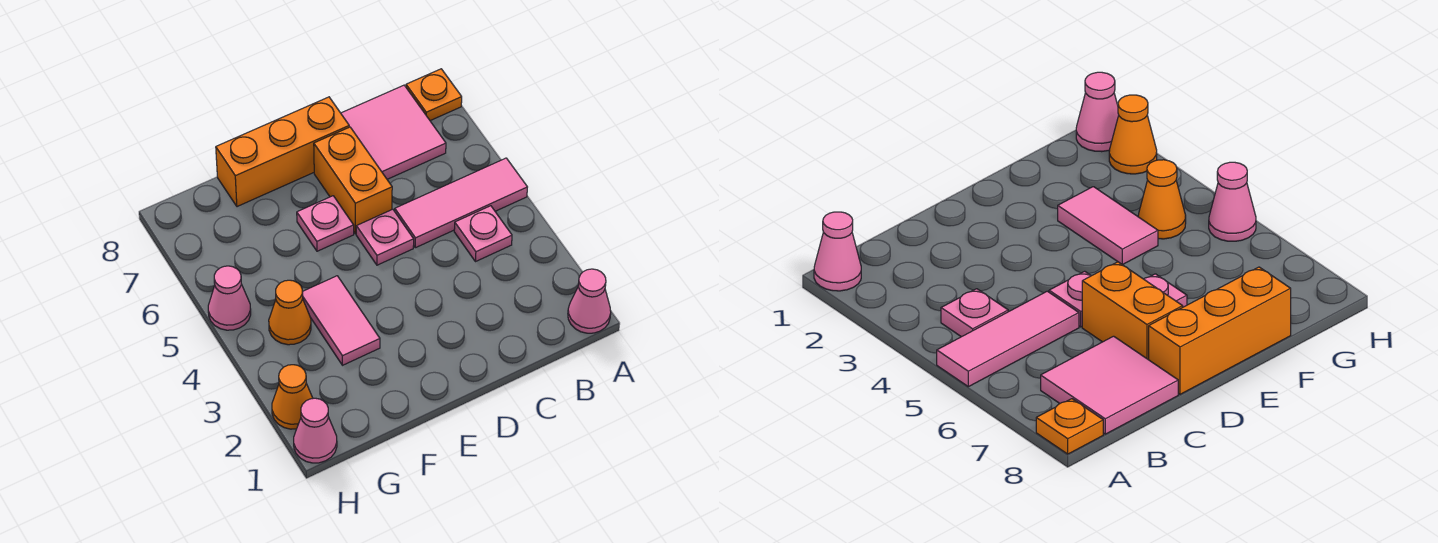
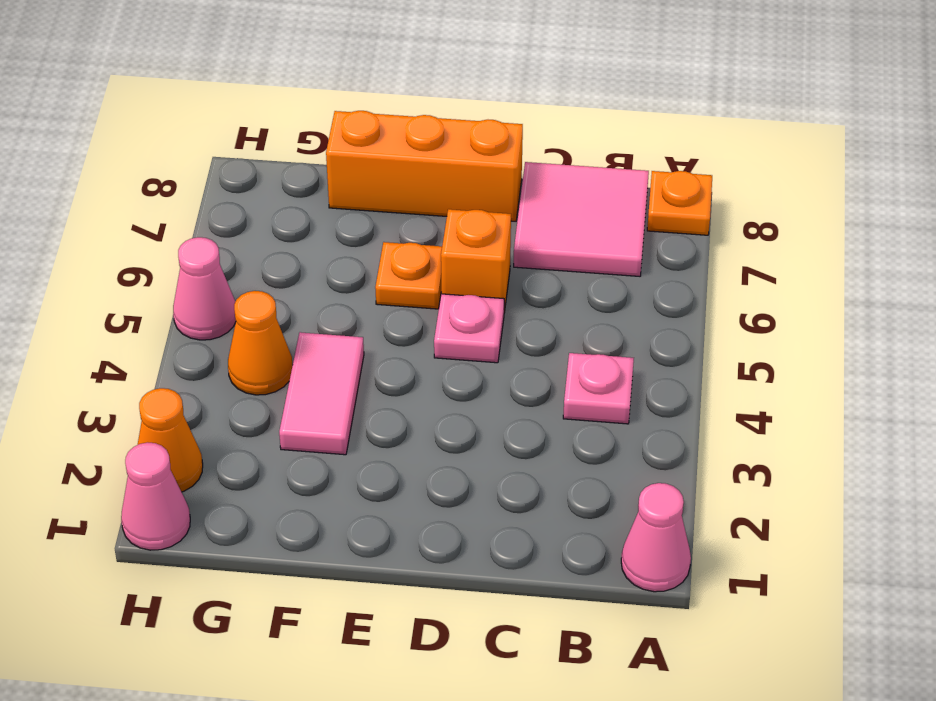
pink 1x3 tile [395,158,527,248] -> none
orange 1x2 brick [314,127,392,234] -> orange 1x1 brick [441,209,511,313]
pink 1x1 plate [297,196,354,251] -> orange 1x1 plate [375,242,442,309]

